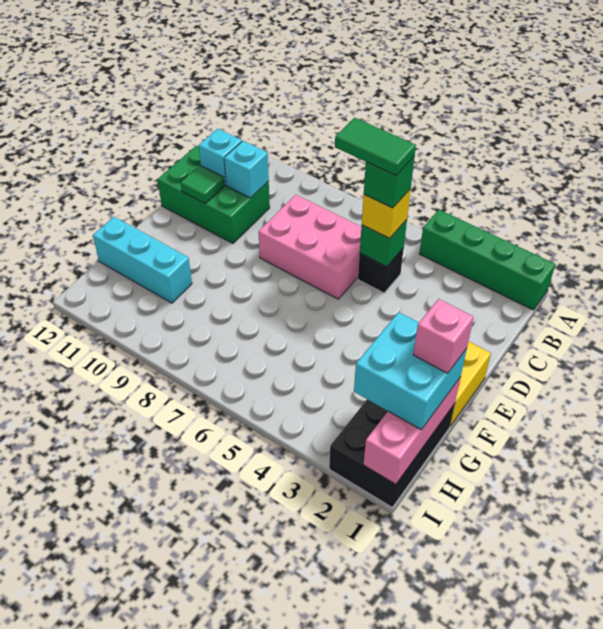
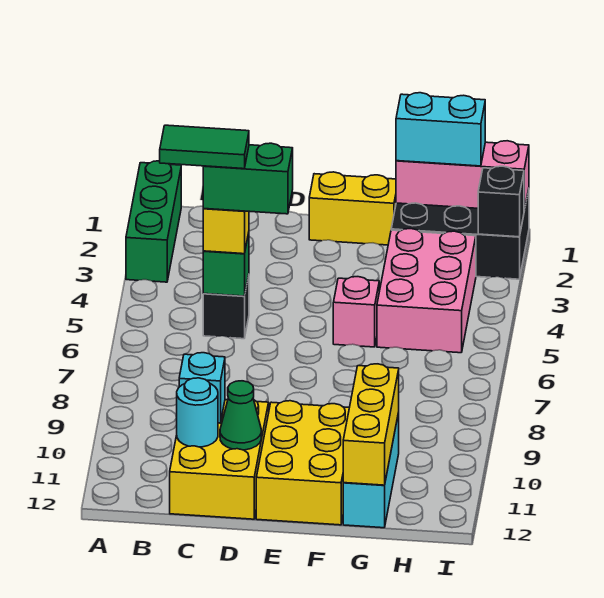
green 1x4 brick [419,210,555,310] -> green 1x3 brick [126,161,181,282]
green 1x1 brick [364,156,415,208] -> green 1x2 brick [203,143,293,214]
green 1x2 tile [335,118,416,175] -> green 1x2 tile turned to [160,125,249,169]
pink 2x3 brick [258,195,361,299] -> pink 2x3 brick moved to [377,229,476,353]
green 2x3 brick [158,146,270,243] -> yellow 2x3 brick [170,399,269,519]
cyan 1x1 brick [199,129,242,185] -> cyan 1x1 round brick [177,378,218,447]
green 1x1 tile [181,165,224,203] -> green 1x1 cone [220,381,261,450]
none -> yellow 2x3 brick [256,401,349,525]
cyan 2x2 brick [354,312,467,430] -> cyan 1x2 brick [396,93,485,166]
pink 1x1 brick [413,299,474,373] -> pink 1x1 brick moved to [333,277,379,347]
none -> yellow 1x3 brick [343,364,399,485]
none -> black 1x1 brick [478,166,524,237]

